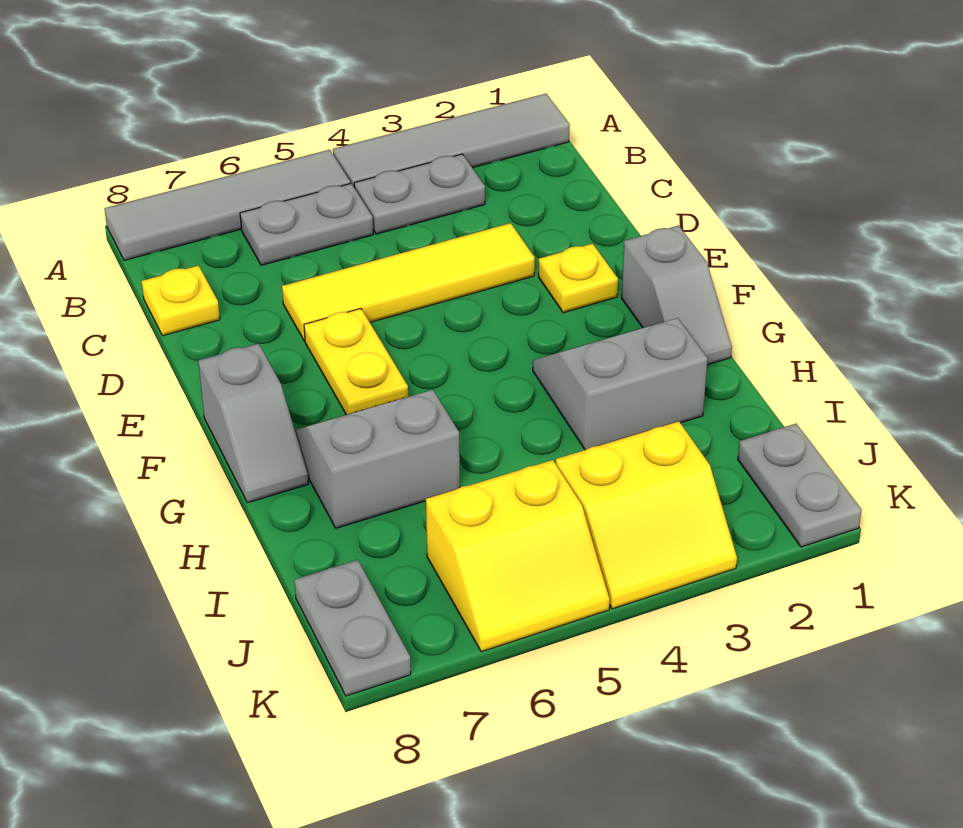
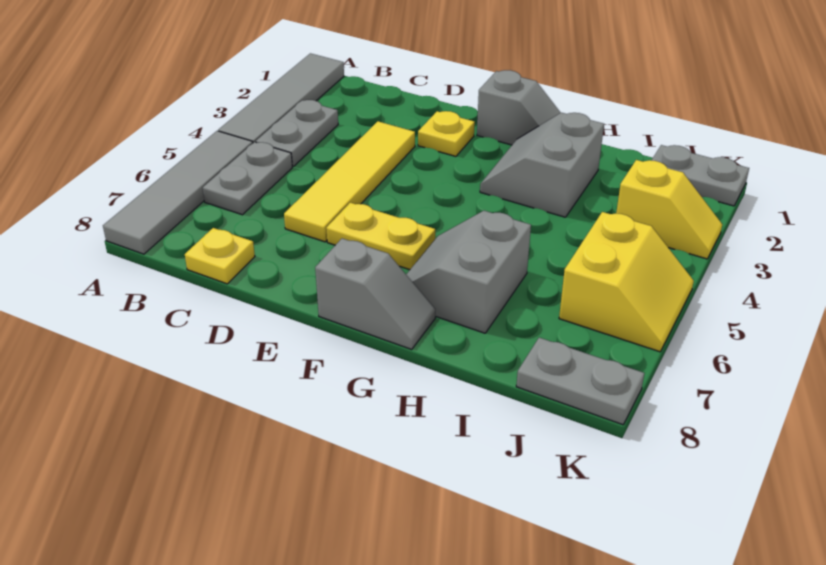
yellow 2x2 slope [556,421,737,609] -> yellow 1x2 slope [616,160,722,259]

